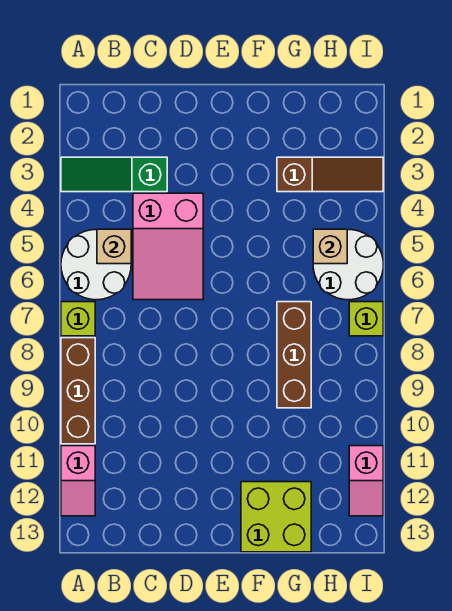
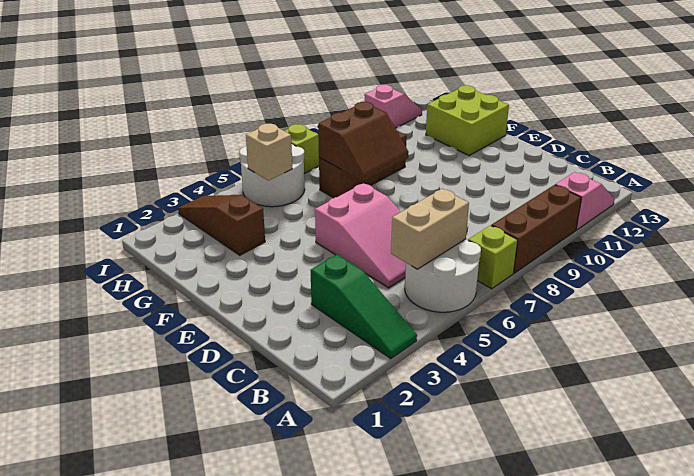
tan 1x1 brick [97,229,131,264] -> tan 1x2 brick [391,189,469,269]
pink 2x3 slope [133,193,203,300] -> pink 2x3 slope turned to [315,183,406,288]
none -> brown 2x2 slope [318,102,409,181]

